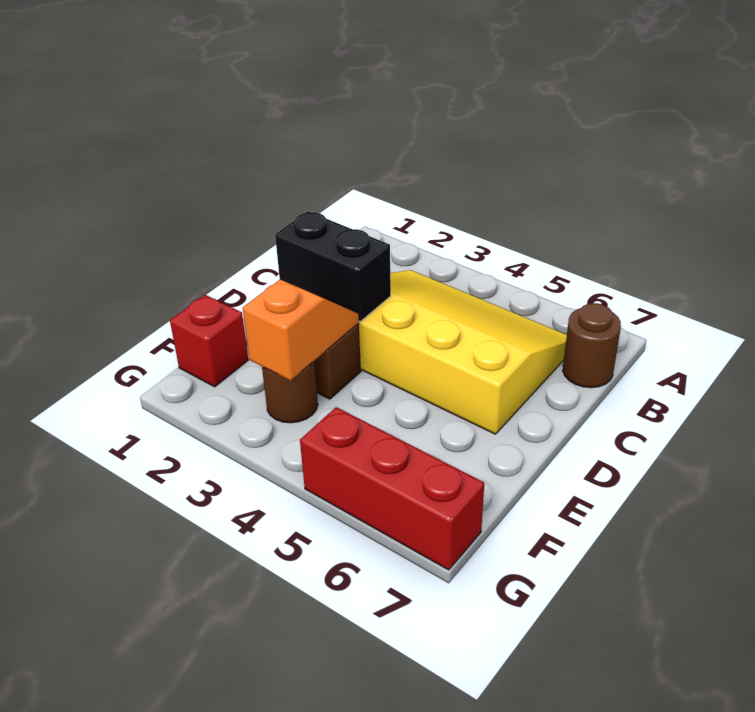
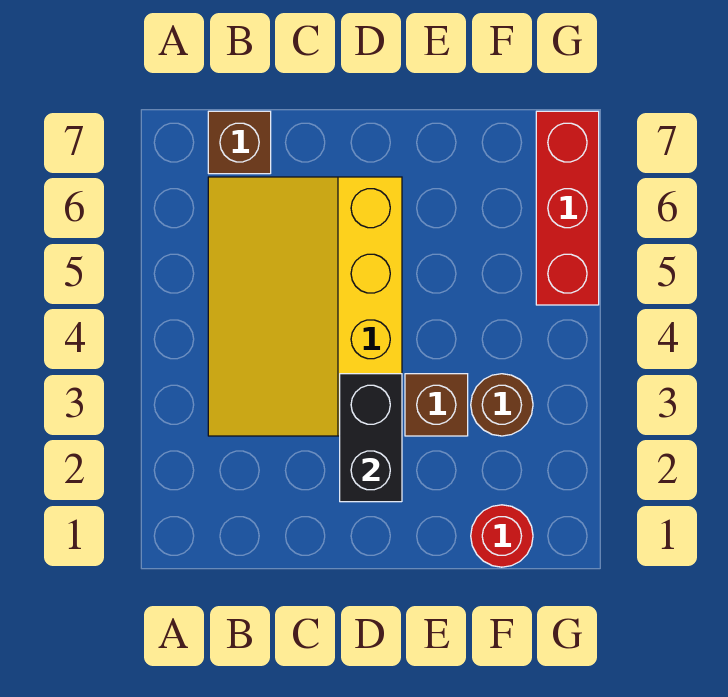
brown 1x1 round brick [563,303,621,388] -> brown 1x1 brick [208,111,271,174]
orange 1x2 slope [243,280,359,381] -> none
red 1x1 brick [170,295,248,387] -> red 1x1 round brick [471,505,533,567]

